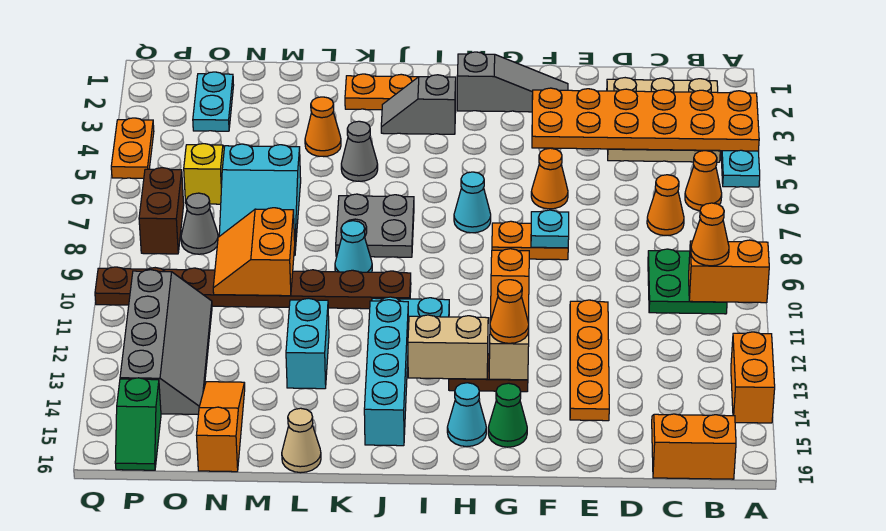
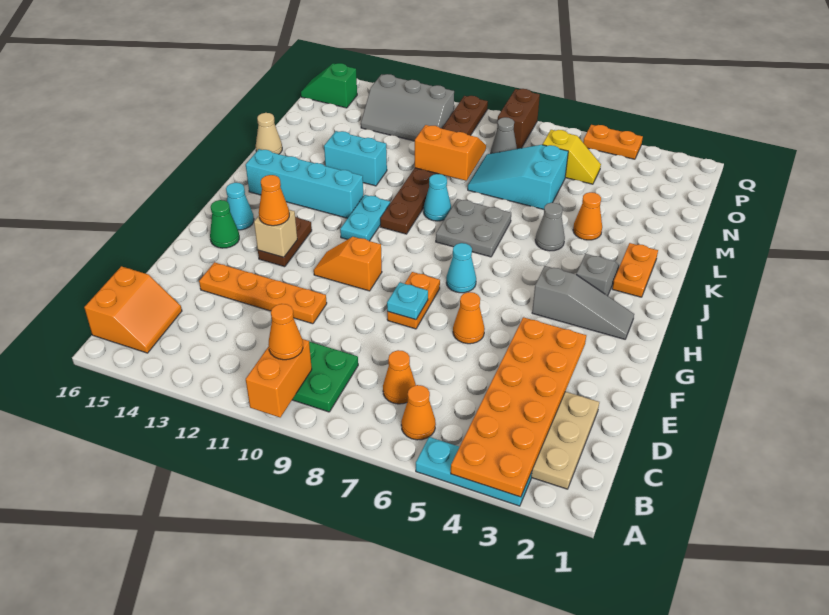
orange 1x2 brick [731,332,775,423] -> none
grey 1x3 slope [457,52,568,112] -> grey 1x3 slope turned to [532,266,634,339]
tan 1x2 brick [408,315,488,379] -> none
orange 1x3 slope [197,382,245,472] -> none
cyan 1x2 plate [193,72,234,131] -> none
grey 2x4 slope [120,270,212,414] -> grey 2x3 slope [361,74,454,141]
brown 1x2 brick [139,168,184,254] -> brown 1x2 brick turned to [497,89,540,149]

